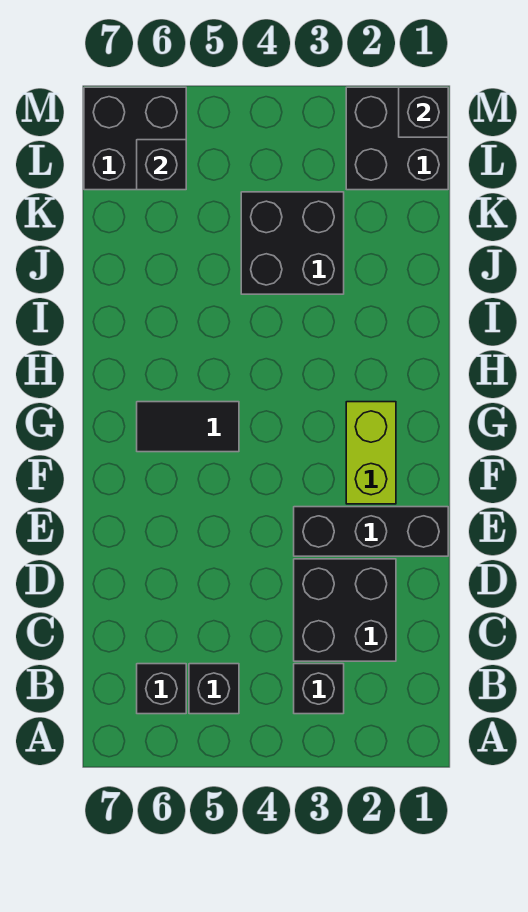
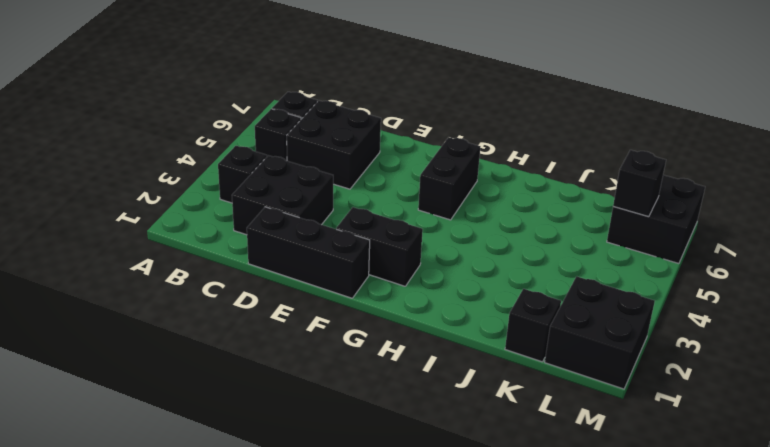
black 1x3 brick [294,507,448,556] -> black 1x3 brick turned to [247,207,370,298]
lime 1x2 brick [346,402,396,504] -> black 1x2 brick [336,207,423,286]
black 1x2 tile [137,402,239,452] -> black 1x2 brick [418,137,480,220]
black 2x2 brick [241,192,344,294] -> black 2x2 brick moved to [287,101,381,189]
black 1x1 brick [399,87,448,137] -> black 1x1 brick moved to [505,289,561,362]

